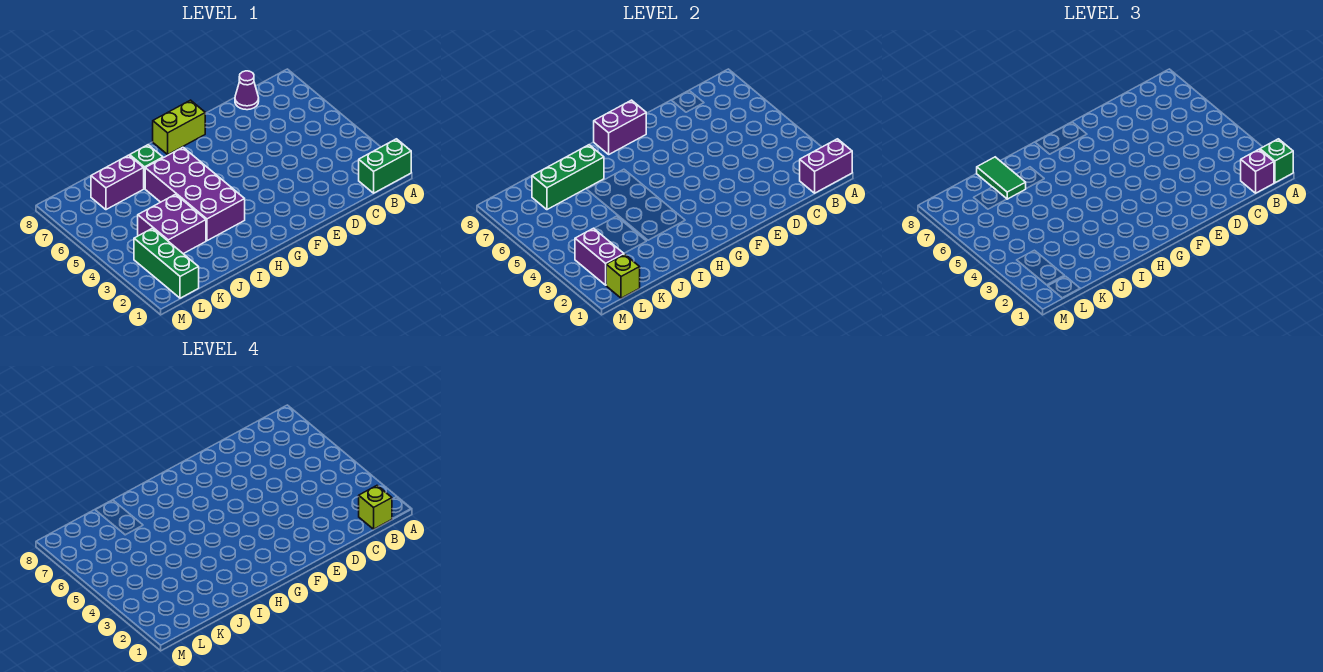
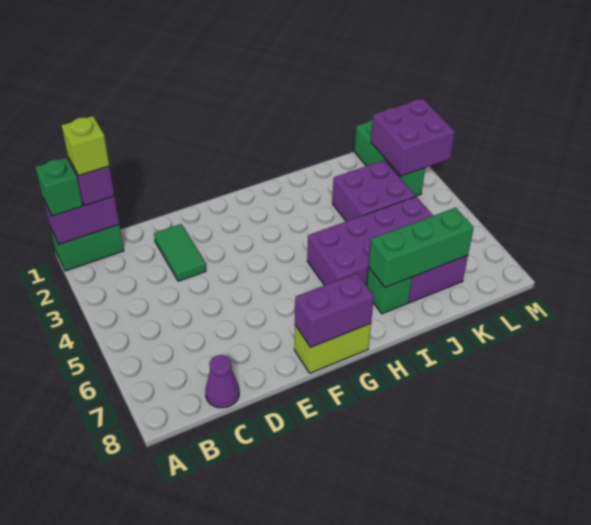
purple 2x4 brick [145,147,245,241] -> purple 2x4 brick turned to [307,196,433,286]
green 1x2 tile [977,157,1026,199] -> green 1x2 tile moved to [154,224,206,281]
lime 1x1 brick [606,254,640,298] -> none
purple 1x2 brick [575,228,624,285] -> purple 2x2 brick [371,99,455,176]

